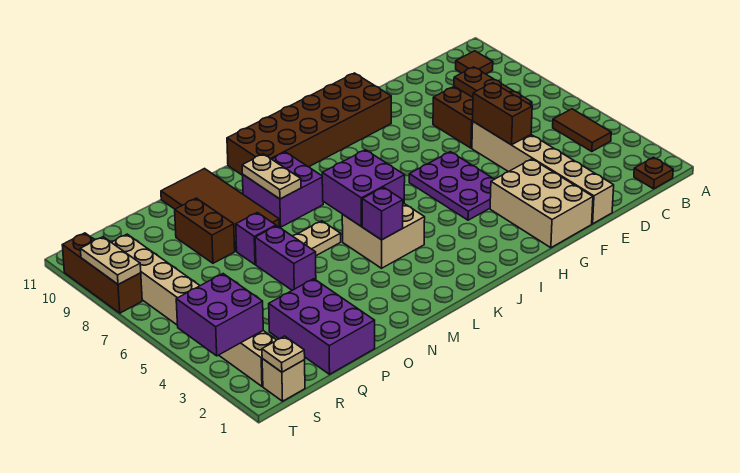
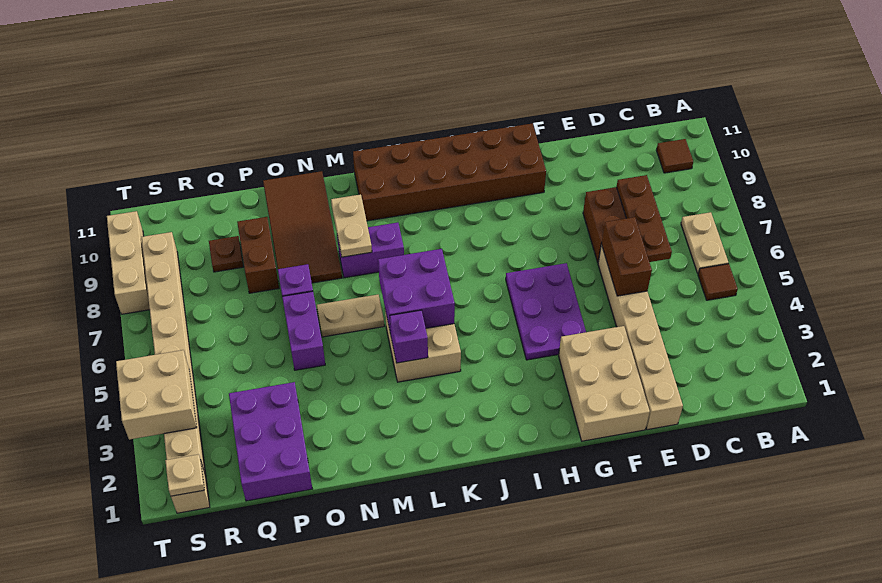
brown 1x1 plate [634,157,673,189] -> brown 1x1 plate moved to [209,236,243,272]
brown 1x2 tile [553,109,611,152] -> brown 1x1 tile [698,264,738,300]
purple 2x2 brick [243,152,323,227] -> purple 1x2 brick [337,222,404,278]
purple 2x2 brick [176,274,263,356] -> tan 2x2 brick [116,350,197,440]
brown 1x3 brick [62,233,142,313] -> tan 1x3 brick [107,211,150,314]
tan 1x2 plate [80,237,141,285] -> tan 1x2 plate moved to [681,212,728,274]

